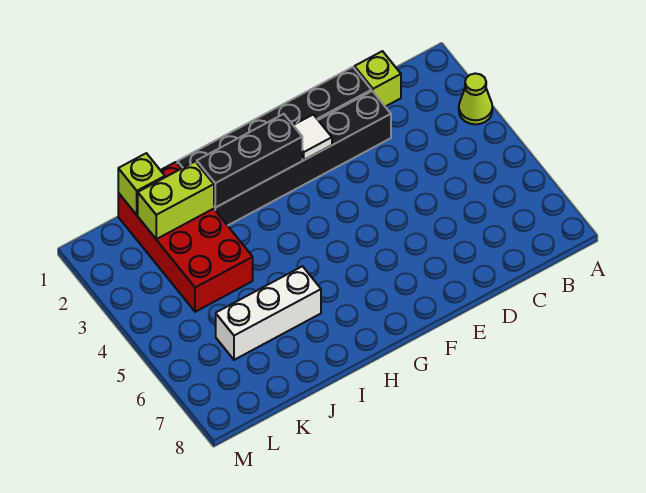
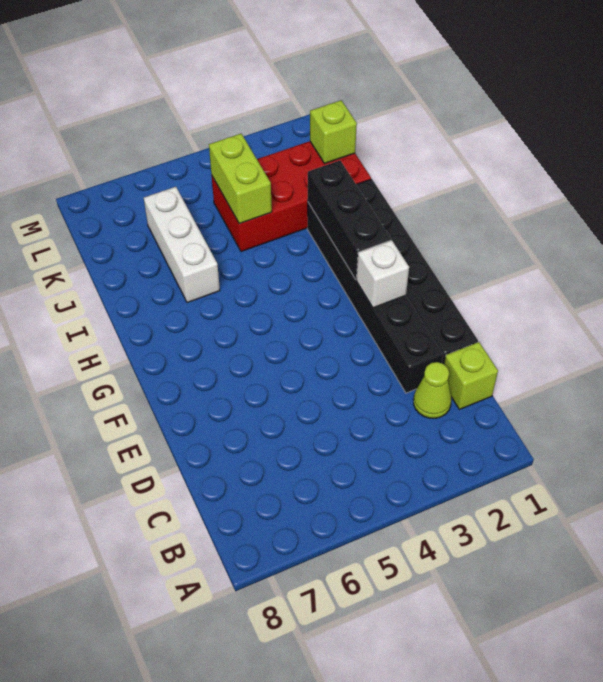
lime 1x1 cone [459,74,492,124] -> lime 1x1 cone moved to [413,362,451,418]
white 1x1 tile [293,115,332,160] -> white 1x1 brick [356,240,409,308]
lime 1x2 brick [138,161,214,239] -> lime 1x2 brick moved to [209,134,272,224]

